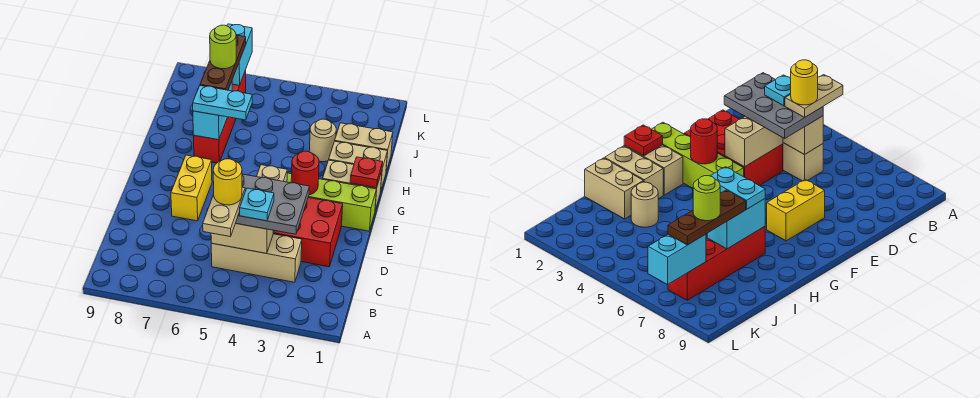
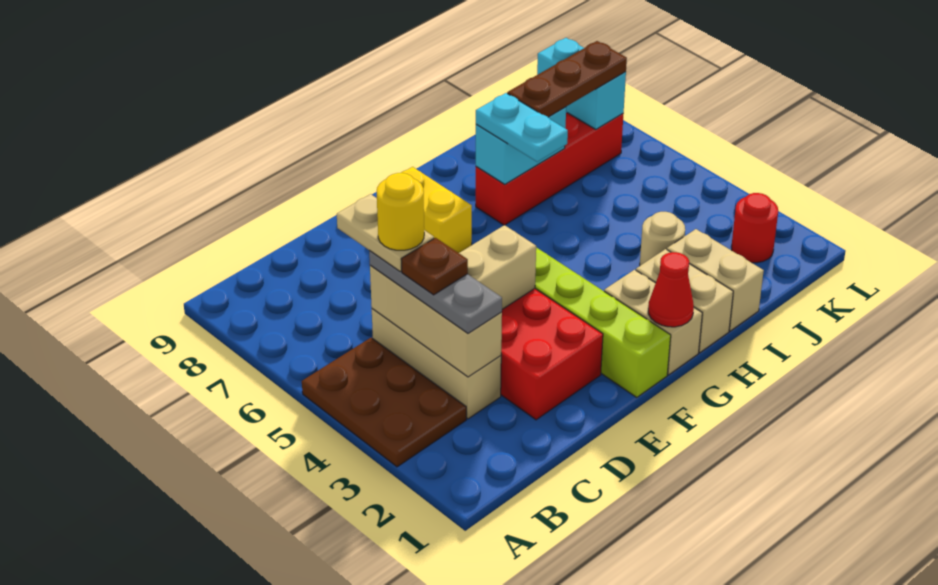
none -> brown 2x3 plate [302,338,466,467]
tan 1x2 plate [203,187,245,237] -> tan 1x2 plate turned to [337,194,434,271]
grey 2x3 plate [236,174,309,234] -> grey 1x3 plate [369,251,502,333]
tan 1x2 brick [211,224,274,253] -> tan 1x3 brick [370,266,502,377]
cyan 1x1 plate [240,188,274,221] -> brown 1x1 plate [401,238,468,295]
yellow 1x2 brick [171,155,212,221] -> yellow 1x2 brick turned to [401,167,472,253]
red 1x1 round brick [291,151,319,195] -> red 1x1 round brick moved to [731,193,778,263]
red 1x1 plate [350,157,383,188] -> red 1x1 cone [648,252,694,327]
lime 1x1 round brick [210,25,236,69] -> none
cyan 1x2 brick [227,24,252,86] -> cyan 1x2 brick turned to [537,38,626,129]

